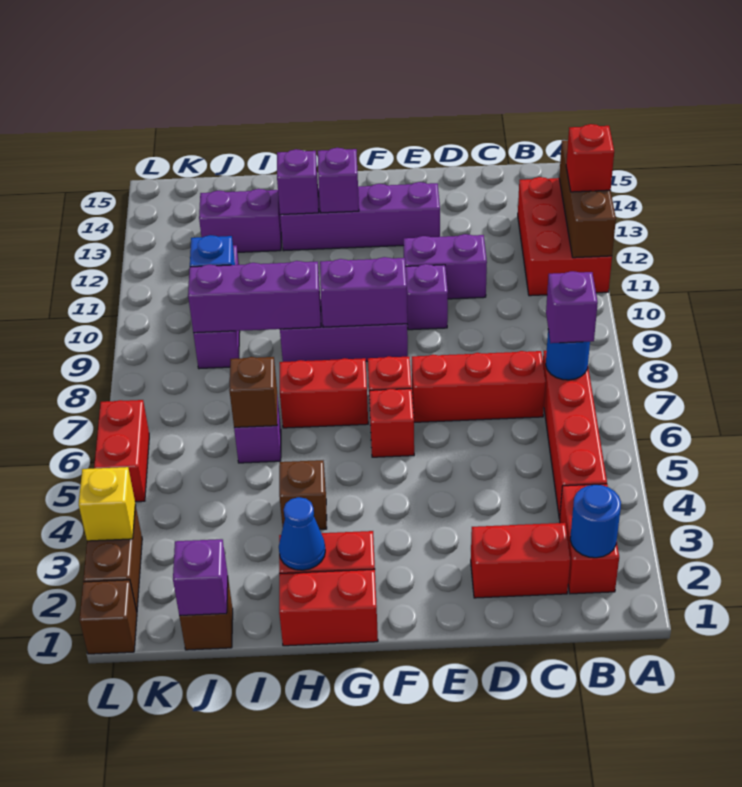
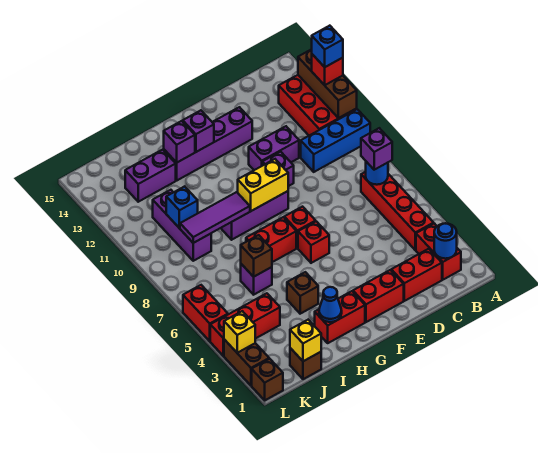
none -> blue 1x3 brick [301,109,370,172]
none -> blue 1x1 brick [312,26,343,67]
red 1x3 brick [412,351,546,422] -> red 1x3 brick moved to [210,293,280,356]
purple 1x2 brick [320,257,407,327] -> yellow 1x2 brick [238,159,288,211]
red 1x2 brick [279,569,378,646] -> red 1x2 brick moved to [353,270,404,322]
purple 1x3 brick [188,261,321,333] -> purple 1x3 tile [180,192,250,243]
purple 1x1 brick [173,539,228,616] -> yellow 1x1 brick [290,320,321,361]

